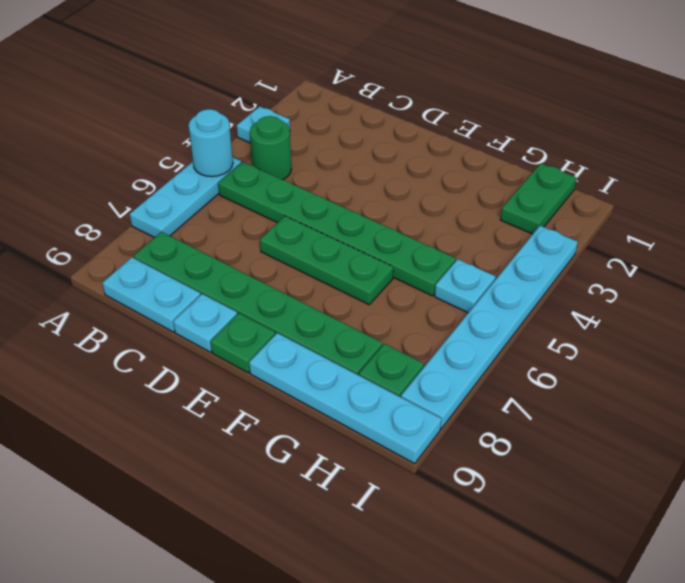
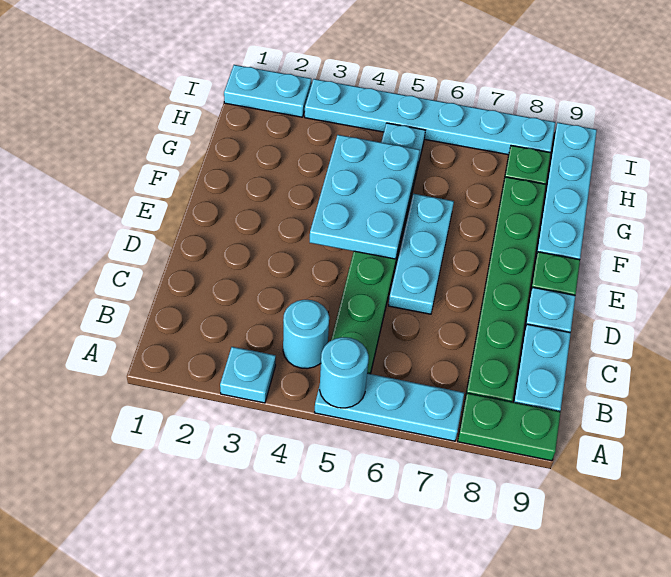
green 1x1 round brick [250,116,291,180] -> cyan 1x1 round brick [283,300,329,369]
green 1x3 plate [260,216,393,305] -> cyan 1x3 plate [389,194,454,314]
none -> cyan 2x3 plate [310,135,420,259]
green 1x2 plate [500,163,576,234] -> green 1x2 plate moved to [458,393,561,461]
none -> cyan 1x2 plate [224,65,311,117]

